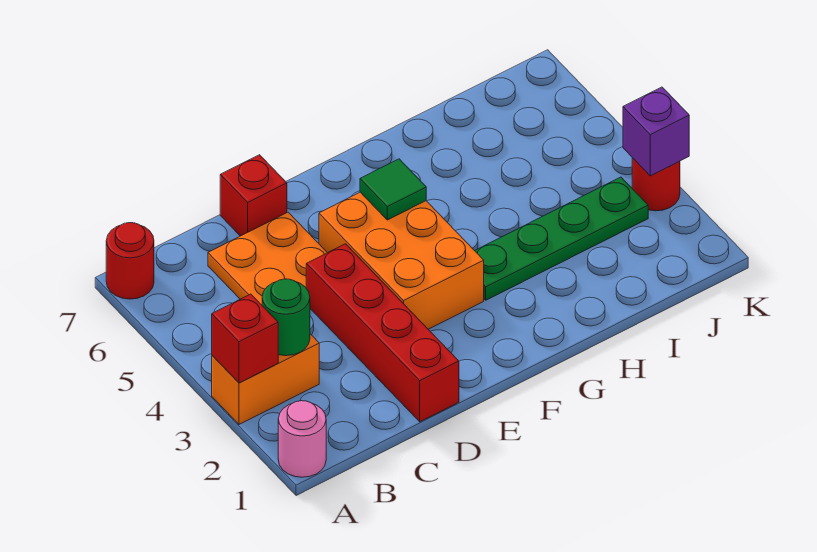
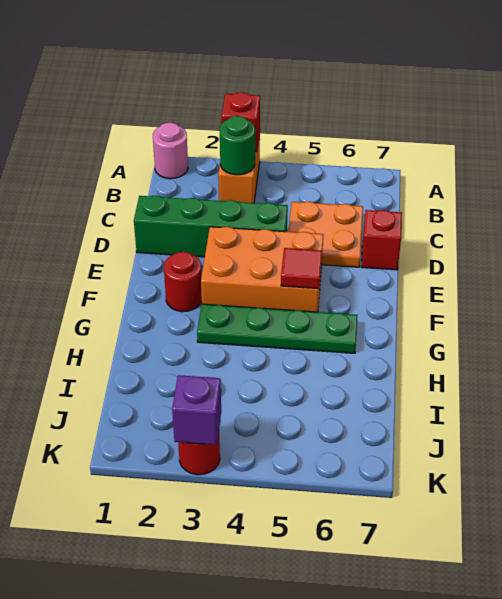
red 1x1 round brick [106,223,154,299] -> red 1x1 round brick moved to [164,252,202,312]
red 1x4 brick [306,244,459,422] -> green 1x4 brick [134,195,288,257]
green 1x1 tile [360,159,426,220] -> red 1x1 tile [281,248,322,289]
green 1x4 plate [475,177,648,300] -> green 1x4 plate turned to [197,304,357,353]

